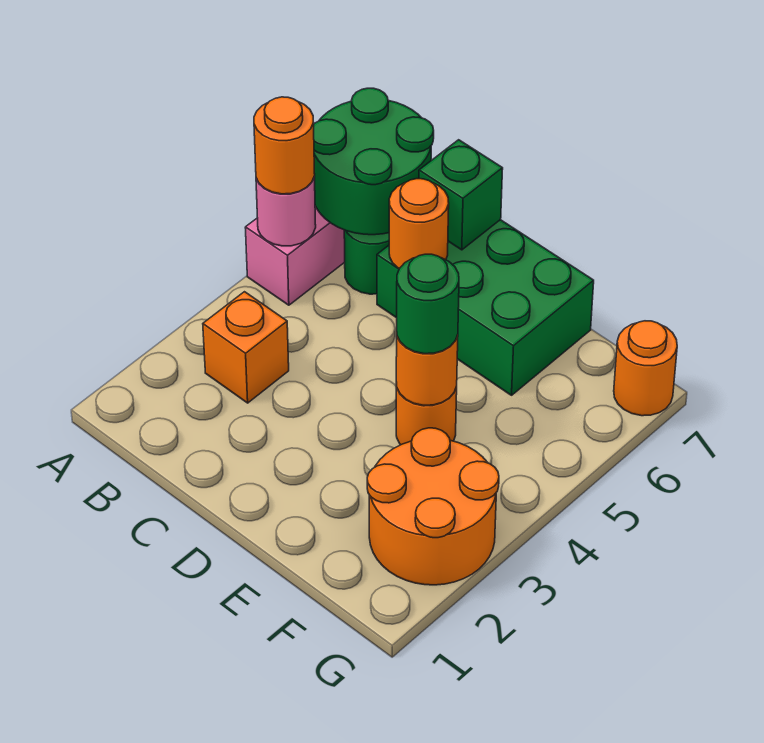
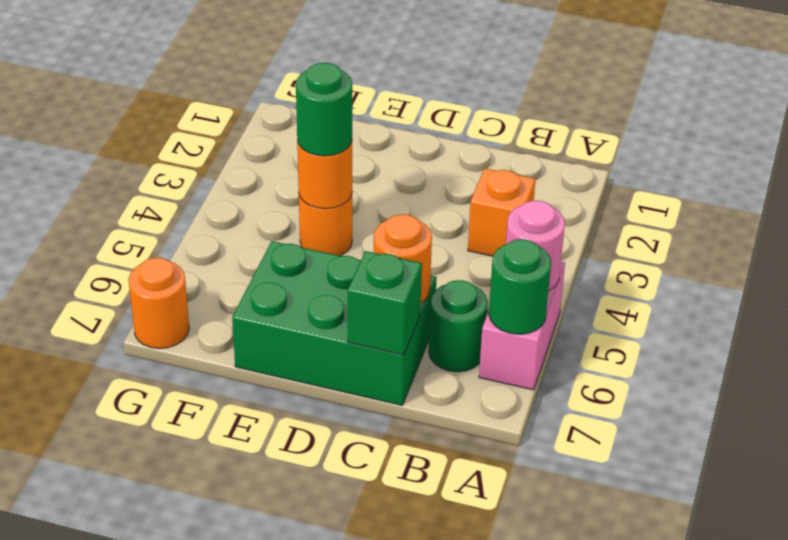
orange 1x1 round brick [254,97,315,194] -> none
green 2x2 round brick [314,88,434,235] -> green 1x1 round brick [489,239,551,334]
orange 2x2 round brick [367,428,499,585] -> none

